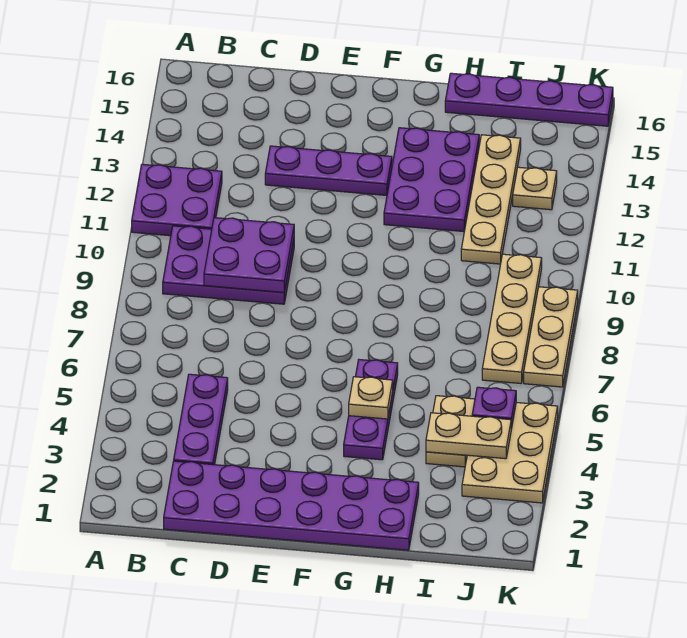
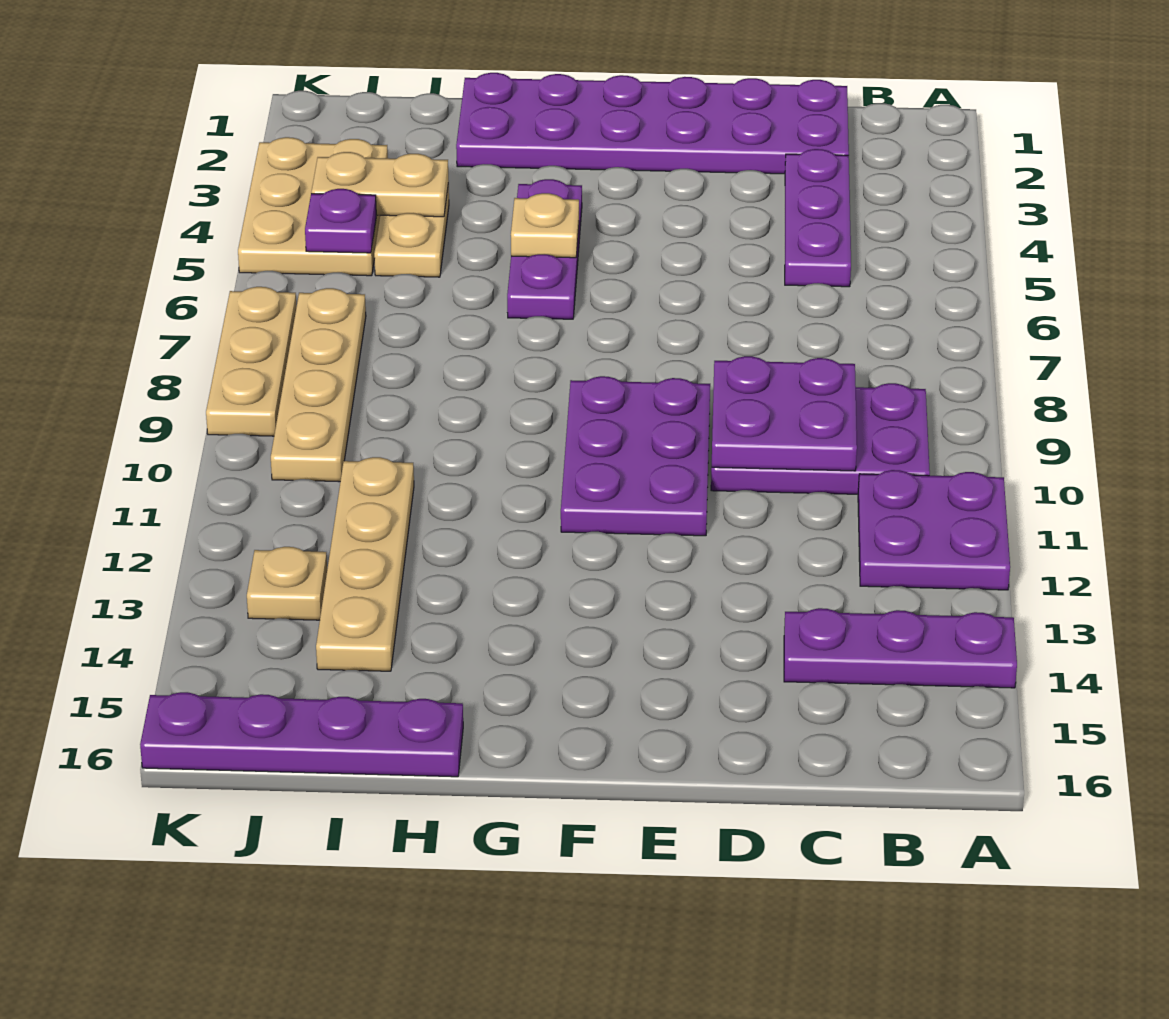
purple 1x3 plate [265,146,392,195] -> purple 1x3 plate moved to [784,608,1017,688]
purple 2x3 plate [384,128,479,232] -> purple 2x3 plate moved to [561,376,710,536]

